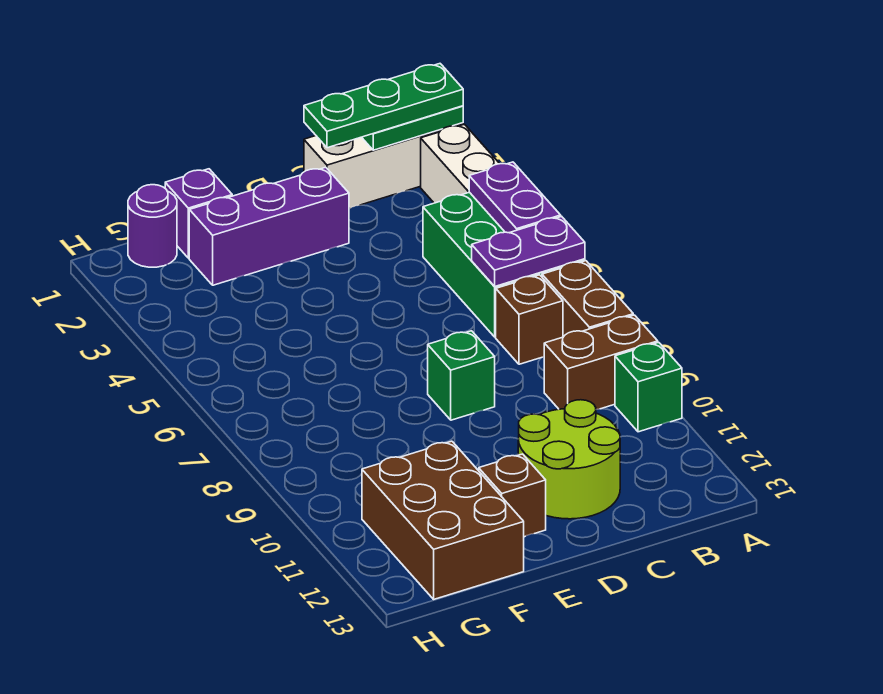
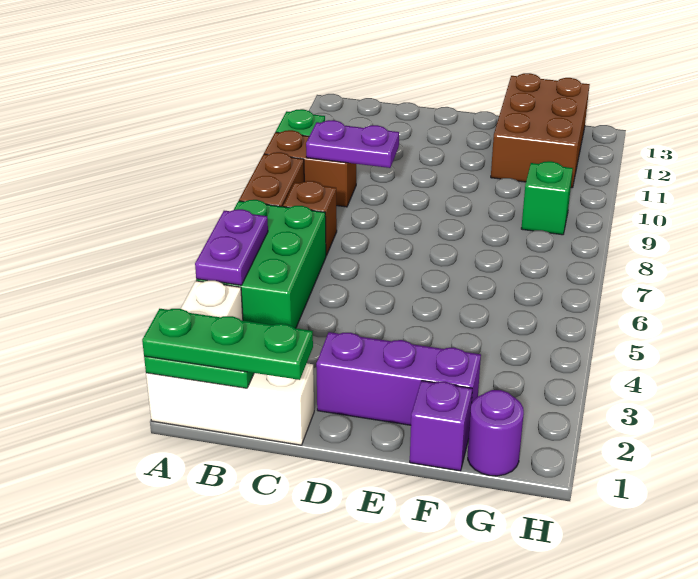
purple 1x2 plate [472,216,585,286] -> purple 1x2 plate moved to [306,120,399,168]
lime 2x2 round brick [518,400,620,519] -> none
green 1x1 brick [428,331,495,420] -> green 1x1 brick moved to [521,161,573,235]
brown 1x1 brick [479,454,546,537] -> none

